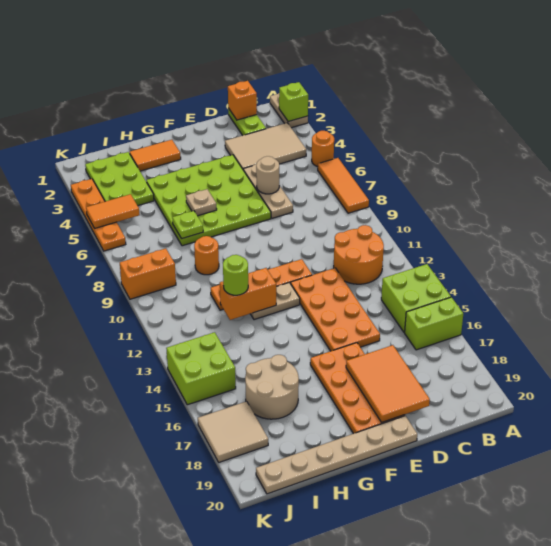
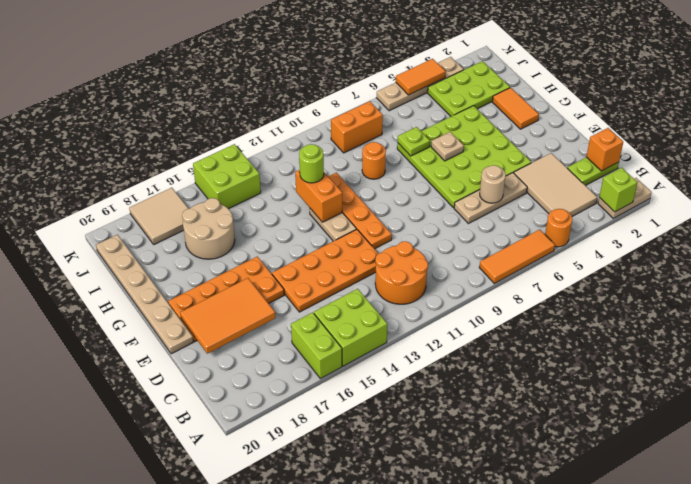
orange 1x2 tile [86,194,140,228] -> orange 1x2 tile turned to [396,59,446,95]
orange 1x2 brick [120,248,176,299] -> orange 1x2 brick turned to [331,101,383,153]
orange 1x4 plate [71,179,126,251] -> tan 1x4 plate [376,57,464,111]

